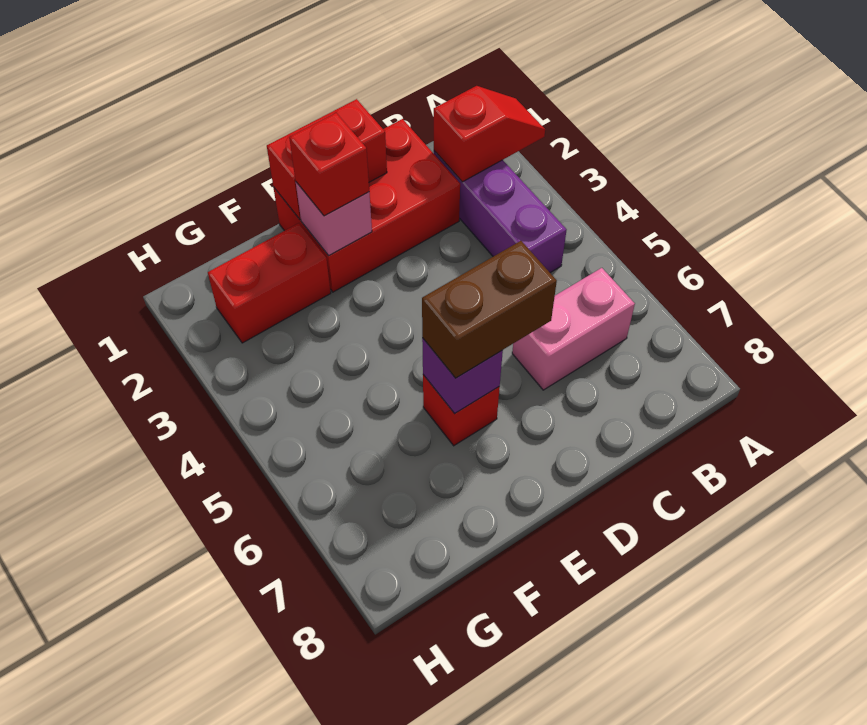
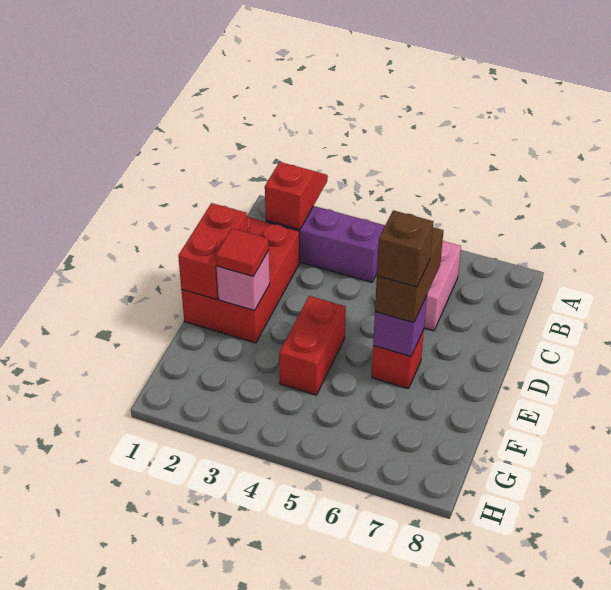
red 1x1 brick [289,113,369,216] -> red 1x1 tile [216,228,269,276]
none -> brown 1x1 brick [377,210,434,287]
red 1x2 brick [208,223,331,343] -> red 1x2 brick moved to [279,296,346,395]

